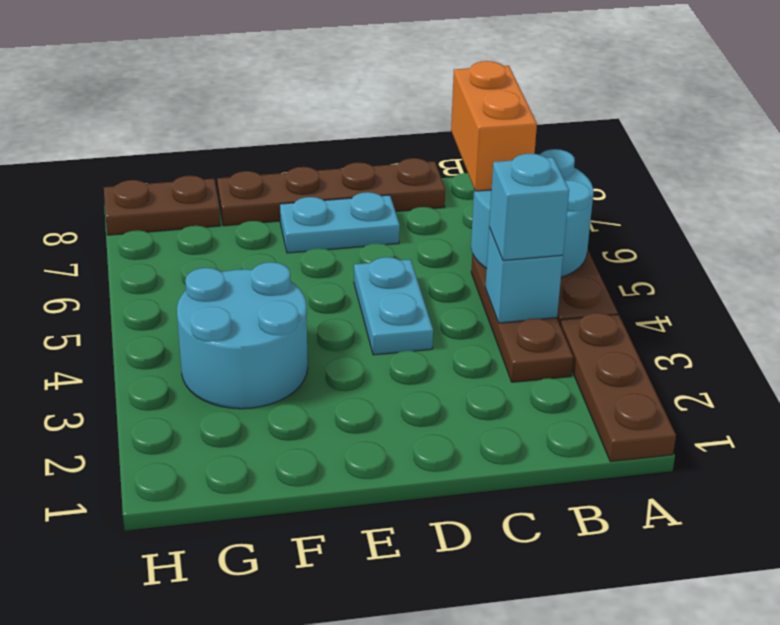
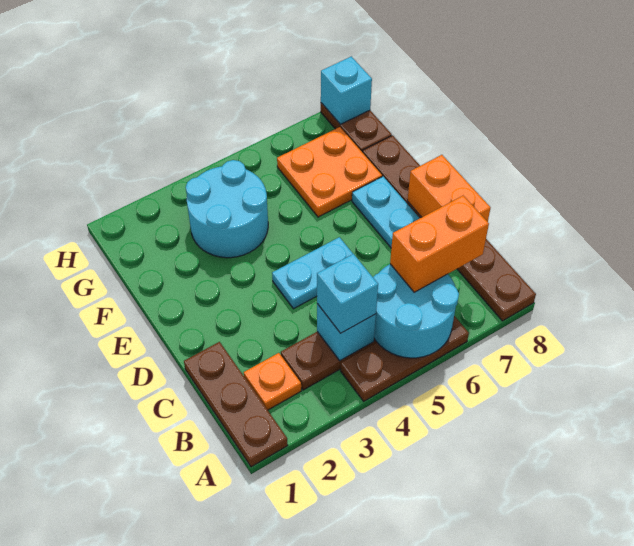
brown 1x3 plate [560,313,676,462] -> brown 1x3 plate turned to [184,342,288,467]
none -> orange 1x1 plate [244,353,301,410]
brown 1x4 plate [217,158,445,226] -> brown 1x6 plate [363,135,536,321]
none -> orange 1x2 brick [407,155,490,222]
none -> orange 2x2 plate [277,127,382,217]
none -> cyan 1x1 brick [321,56,372,124]

